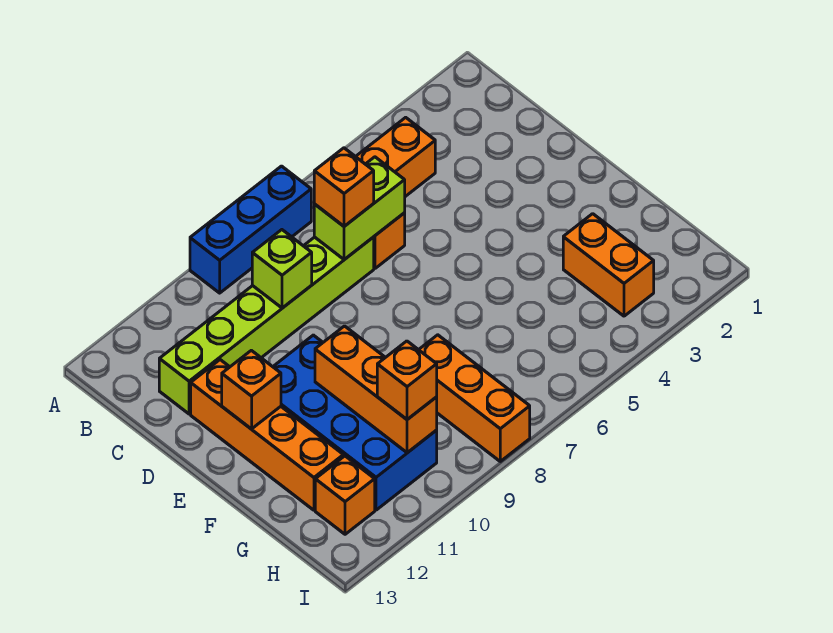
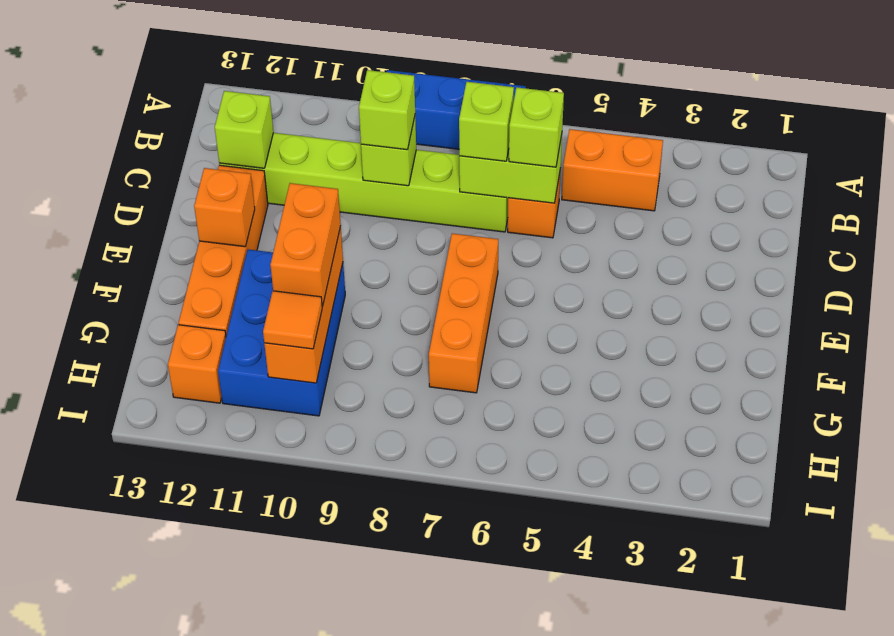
none -> lime 1x1 brick [509,87,564,167]
orange 1x1 brick [314,148,374,226] -> lime 1x1 brick [459,82,514,161]
none -> lime 1x1 brick [359,70,415,150]
none -> lime 1x1 brick [215,91,273,168]
blue 2x4 brick [273,335,437,510] -> blue 2x3 brick [218,249,345,416]
orange 1x2 brick [563,214,654,316] -> orange 1x2 brick moved to [270,183,341,306]
orange 1x3 brick [419,335,530,461] -> orange 1x3 brick moved to [429,233,498,393]
orange 1x1 brick [377,341,437,419] -> orange 1x1 tile [263,291,322,349]

